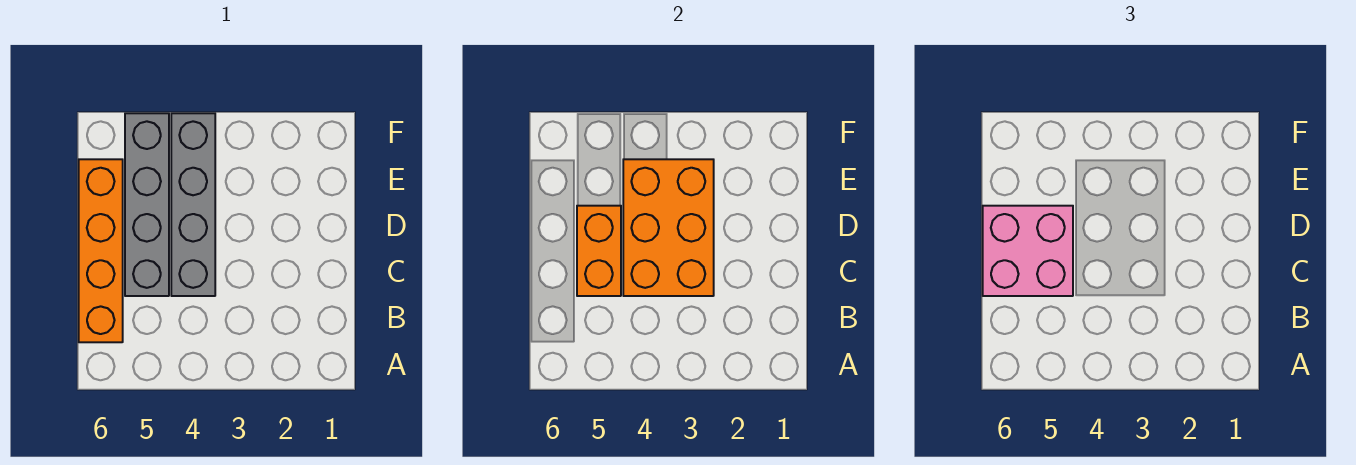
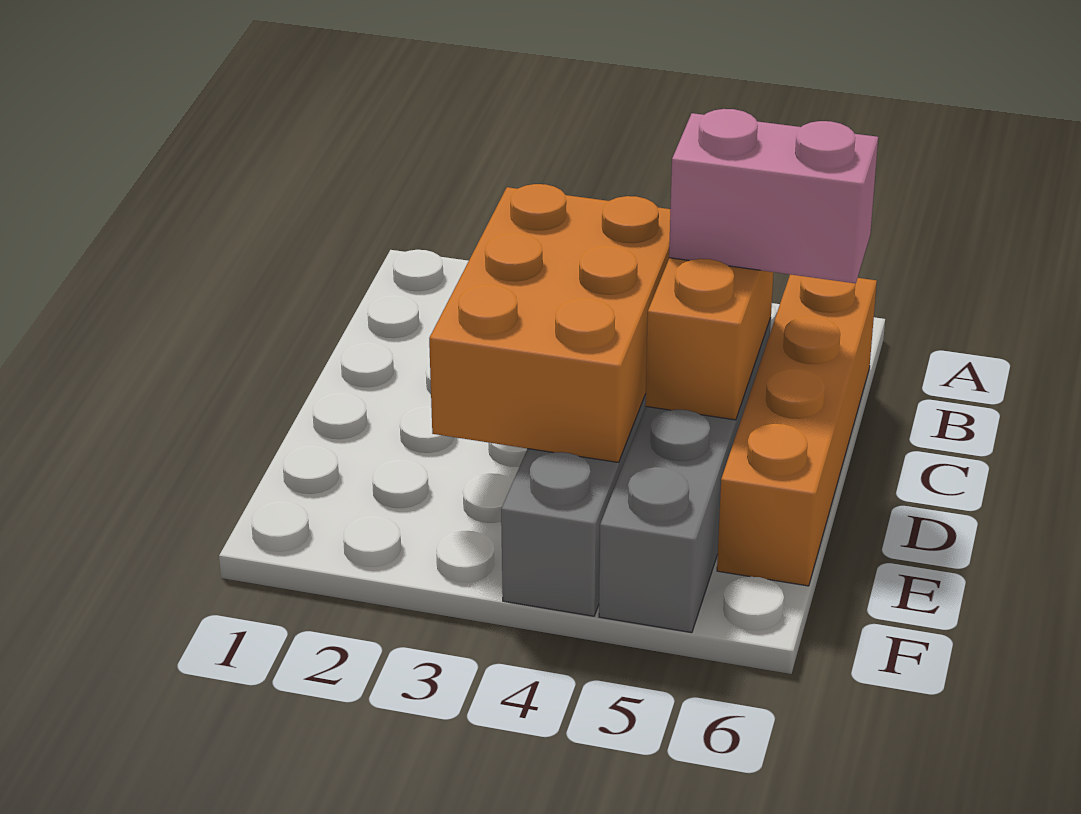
pink 2x2 brick [983,206,1073,296] -> pink 1x2 brick [669,109,878,283]

